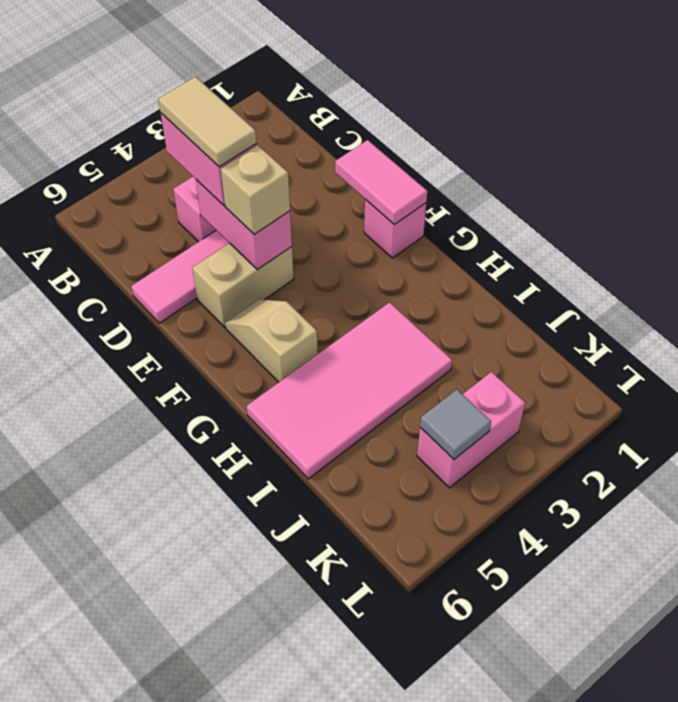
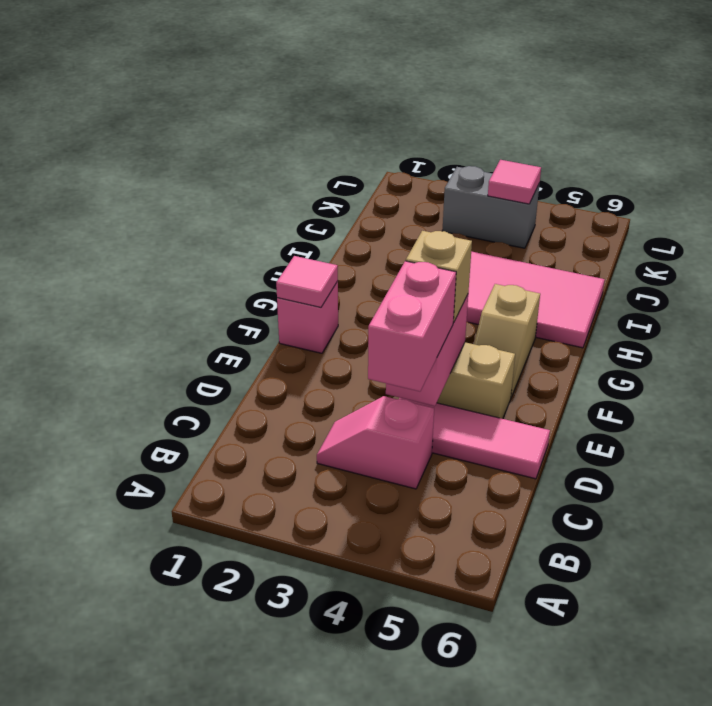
tan 1x2 tile [158,77,256,167] -> none
pink 1x2 tile [335,140,427,225] -> pink 1x1 tile [276,256,338,307]
pink 1x2 brick [417,372,525,488] -> grey 1x2 brick [442,166,540,248]
grey 1x1 tile [420,390,491,459] -> pink 1x1 tile [488,160,541,204]

